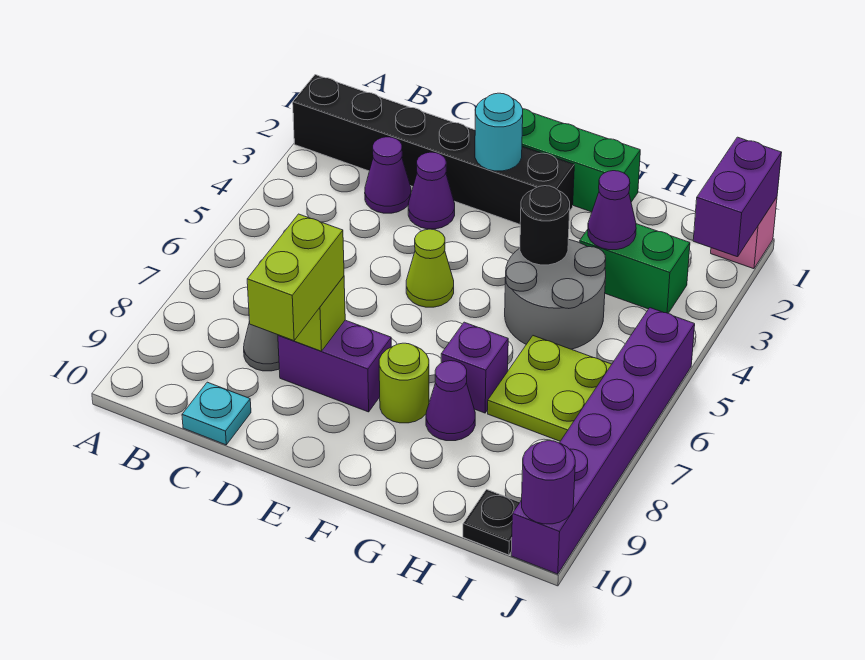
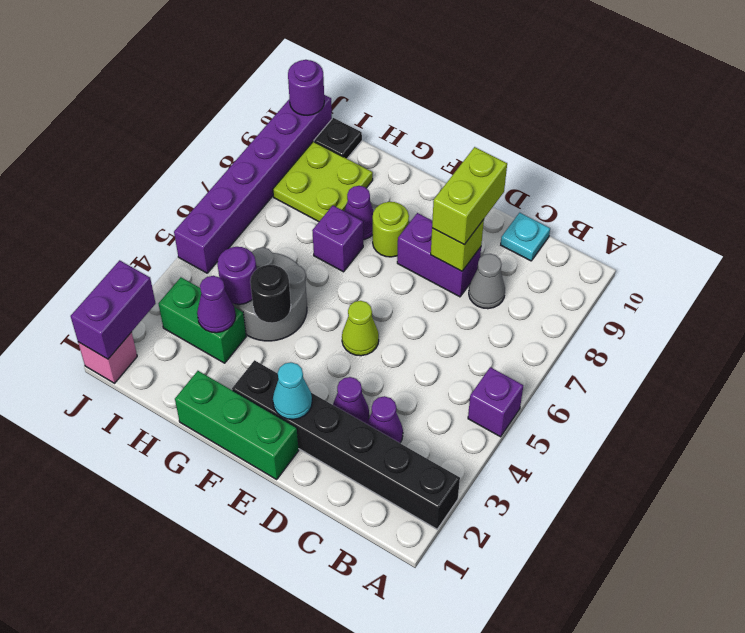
none -> purple 1x1 brick [468,367,523,437]
cyan 1x1 round brick [475,93,523,171] -> cyan 1x1 cone [273,362,312,419]
none -> purple 1x1 round brick [217,247,257,304]
lime 2x2 plate [488,336,612,441] -> lime 2x2 plate moved to [273,142,373,222]

